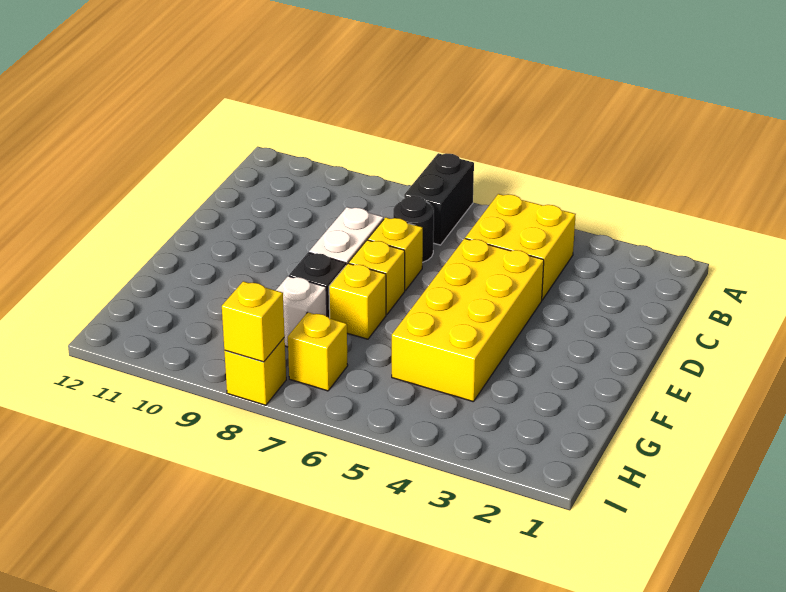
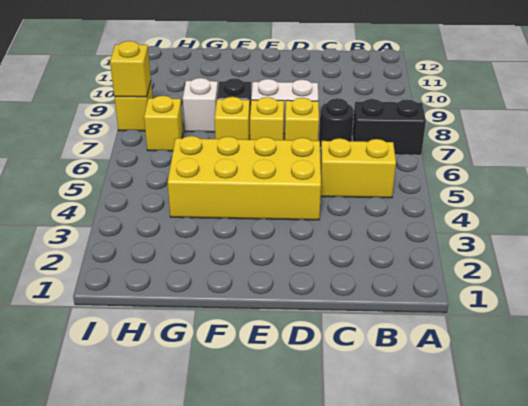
yellow 2x2 brick [465,194,576,300] -> yellow 1x2 brick [320,138,396,198]

